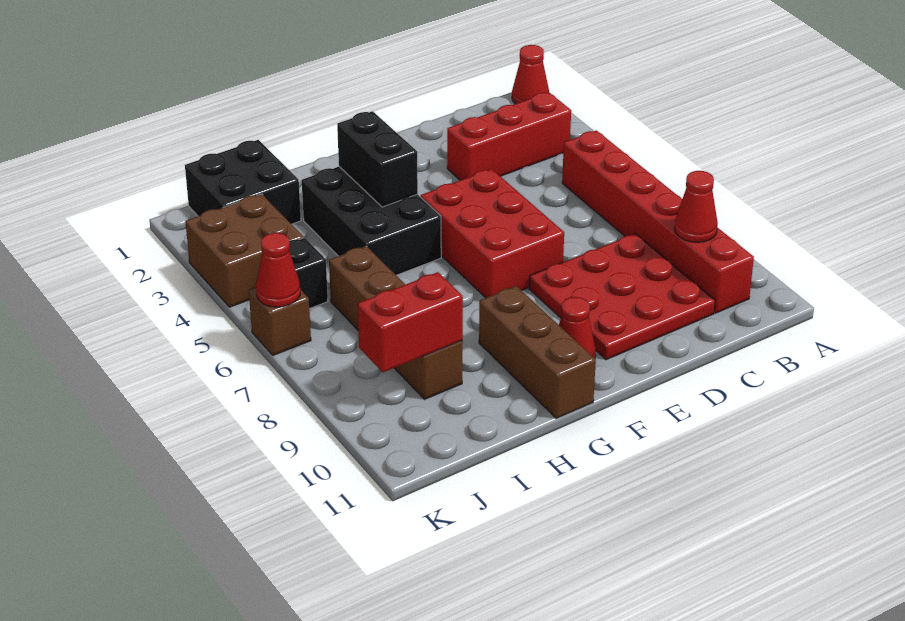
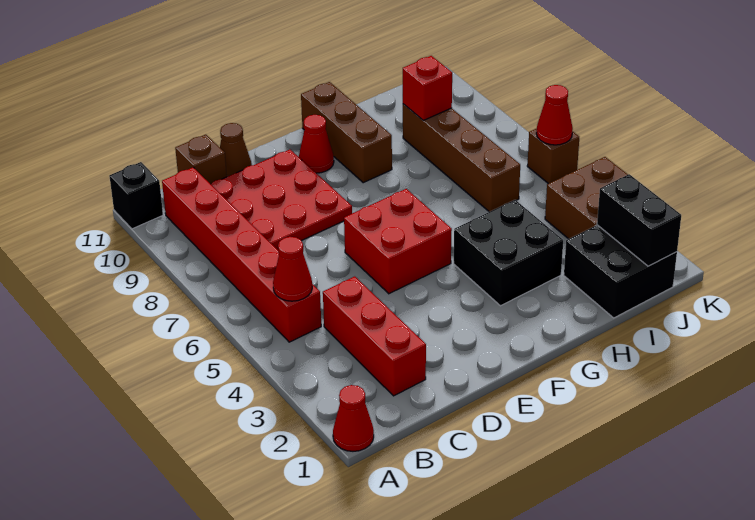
red 1x3 brick [447,92,571,180] -> red 1x3 brick turned to [323,276,426,396]
red 1x1 cone [674,171,718,242] -> red 1x1 cone moved to [273,237,312,301]
none -> brown 1x1 brick [175,135,227,184]
none -> brown 1x1 cone [220,123,252,177]
red 2x3 brick [421,169,564,298] -> red 2x2 brick [344,189,452,294]
black 2x3 brick [302,167,441,275] -> black 2x2 brick [454,200,563,306]
black 1x2 brick [337,111,418,207] -> black 1x2 brick moved to [597,174,681,266]
red 1x2 brick [358,272,463,372] -> red 1x1 brick [403,56,452,120]
black 1x1 brick [289,238,328,309] -> black 1x1 brick moved to [109,162,163,229]

